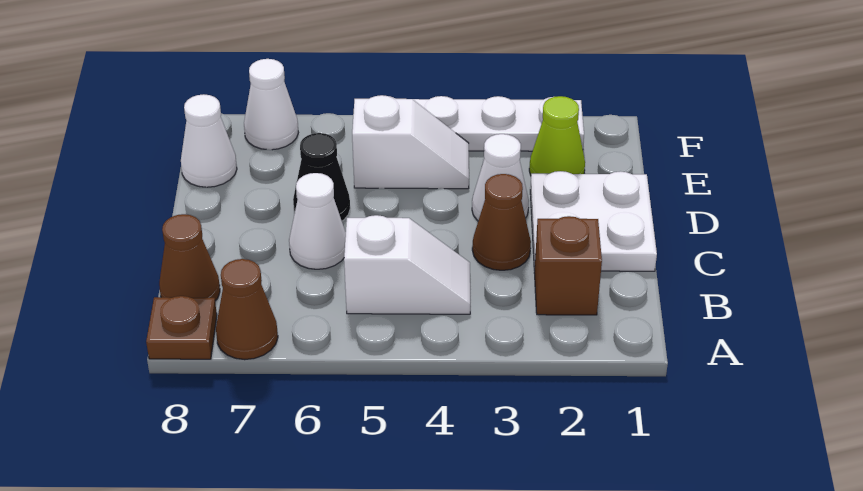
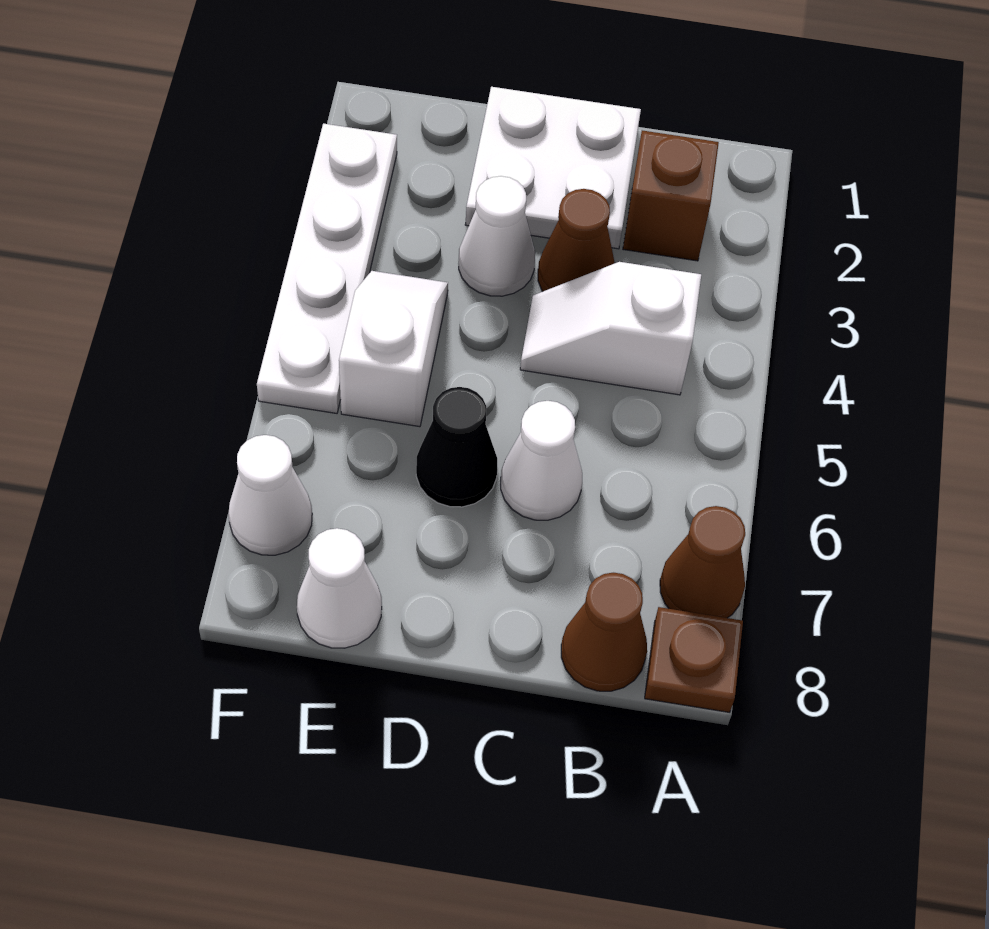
white 1x2 slope [344,215,470,314] -> white 1x2 slope turned to [520,262,701,395]
lime 1x1 cone [529,96,585,175] -> none

